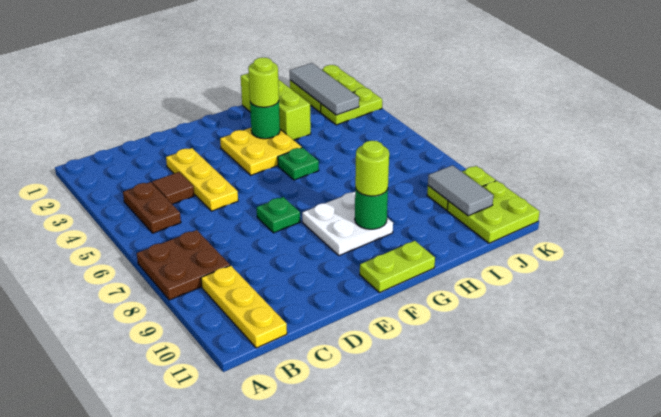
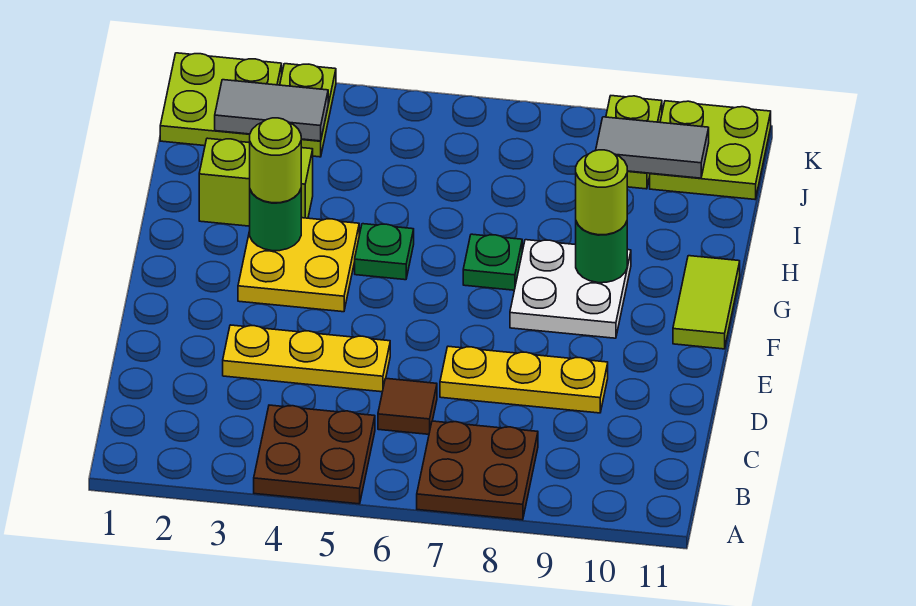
brown 1x2 plate [123,182,181,233] -> brown 2x2 plate [254,405,375,504]
yellow 1x3 plate [201,265,287,348] -> yellow 1x3 plate moved to [440,346,608,413]
brown 1x1 tile [152,172,194,204] -> brown 1x1 tile moved to [378,379,437,434]
green 1x1 plate [257,197,300,233] -> green 1x1 plate moved to [463,234,522,290]
lime 1x2 plate [360,241,435,293] -> lime 1x2 tile [673,256,740,349]
lime 1x3 brick [241,73,311,140] -> lime 1x2 brick [199,138,313,226]
grey 1x3 tile [290,63,359,115] -> grey 1x2 tile [215,80,328,141]

